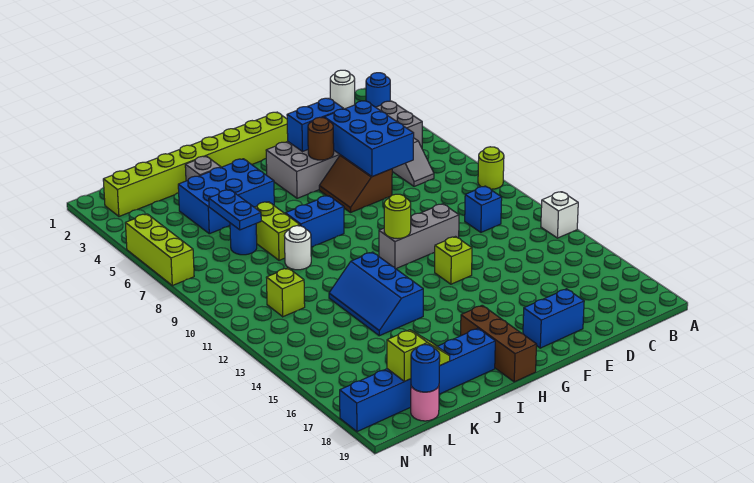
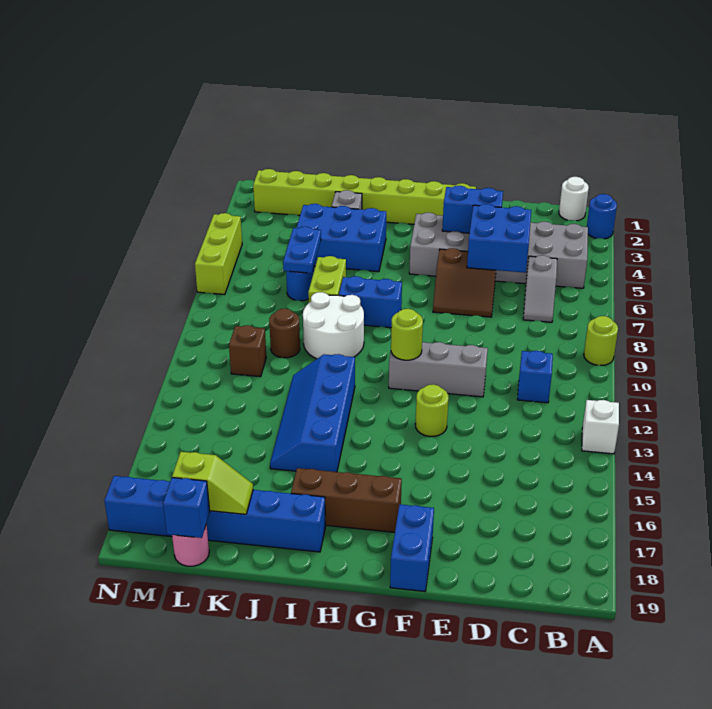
blue 2x3 brick [324,101,414,177] -> blue 2x2 brick [467,204,531,273]
brown 2x2 slope [319,155,392,212] -> brown 2x2 slope turned to [433,248,496,317]
blue 1x2 brick [523,289,584,348] -> blue 1x2 brick turned to [390,504,434,591]
brown 1x1 round brick [308,117,334,160] -> brown 1x1 round brick moved to [269,309,300,358]
lime 1x1 brick [435,237,472,284] -> lime 1x1 round brick [415,384,449,436]
brown 1x3 brick [461,305,537,382] -> brown 1x3 brick turned to [291,468,402,532]
blue 2x3 slope [329,252,423,336] -> blue 2x4 slope [270,354,355,472]
white 1x1 round brick [285,226,311,270] -> white 2x2 round brick [303,292,364,359]
lime 1x1 brick [266,268,305,317] -> brown 1x1 brick [229,325,266,377]
blue 1x1 round brick [411,345,440,392] -> blue 1x1 brick [163,478,210,538]

